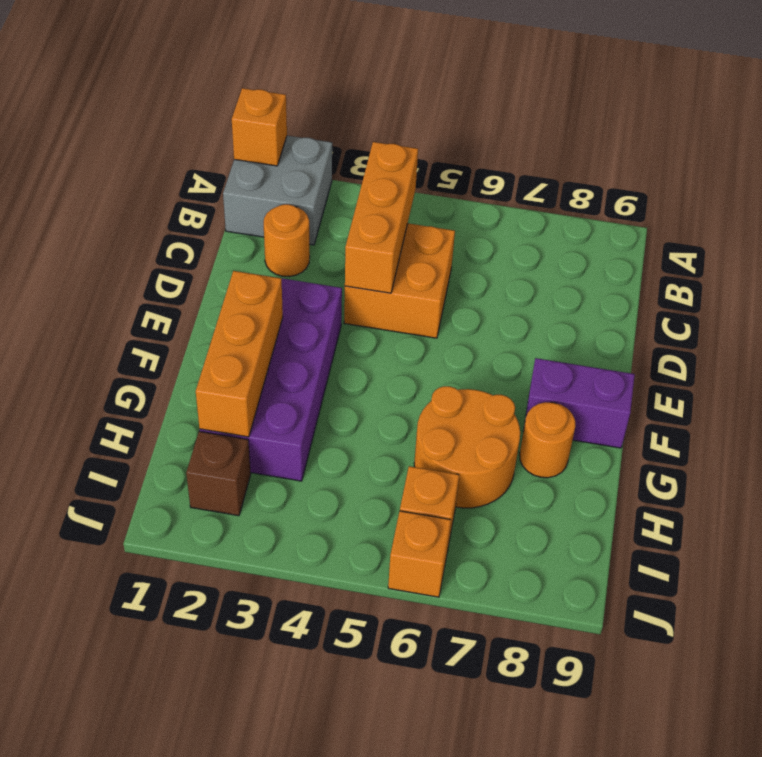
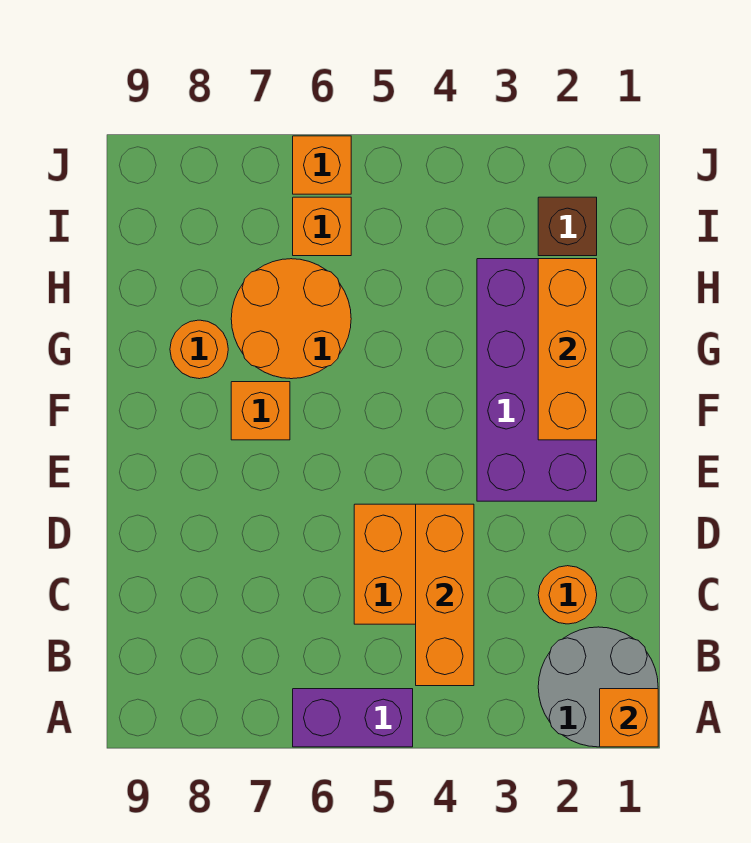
grey 2x2 brick [223,136,332,245] -> grey 2x2 round brick [538,627,658,747]
none -> orange 1x1 brick [231,382,290,440]
purple 1x2 brick [523,358,635,448] -> purple 1x2 brick moved to [293,689,413,747]

